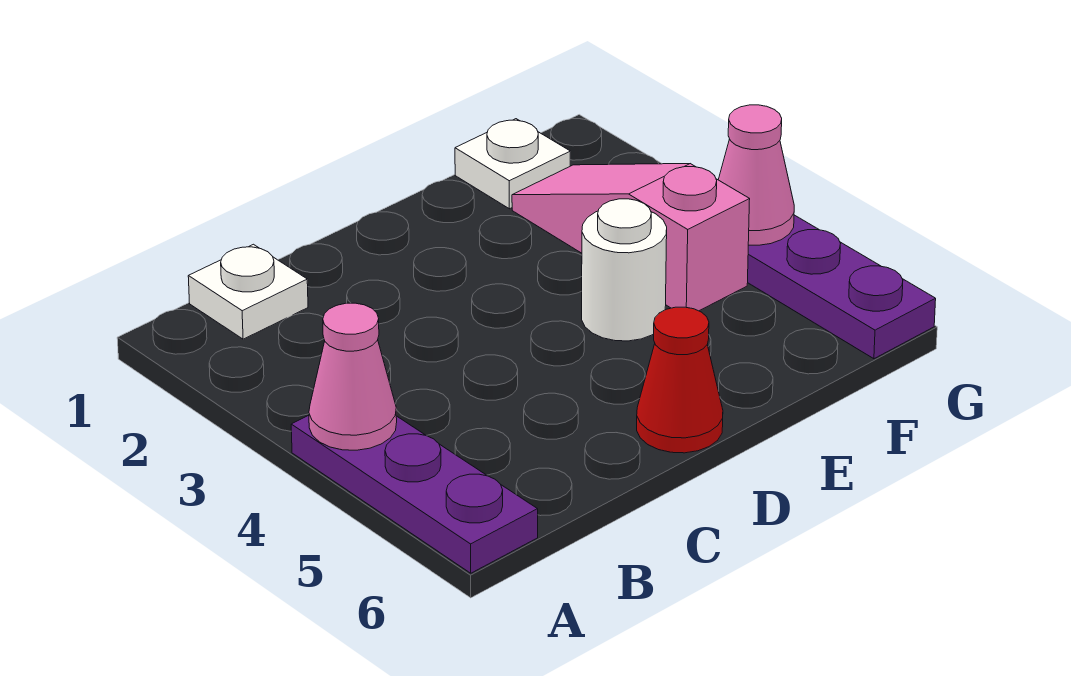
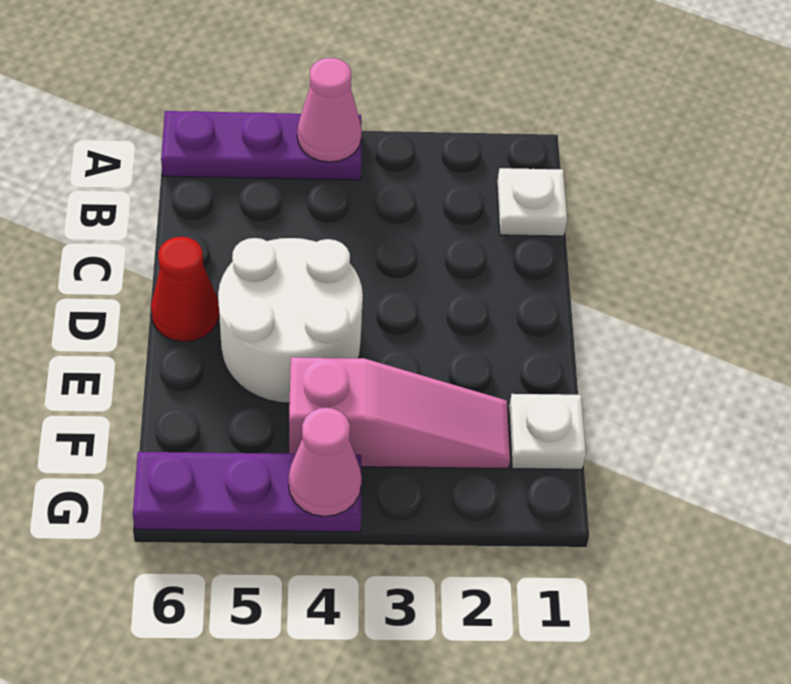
white 1x1 round brick [582,199,667,341] -> white 2x2 round brick [218,238,363,403]

